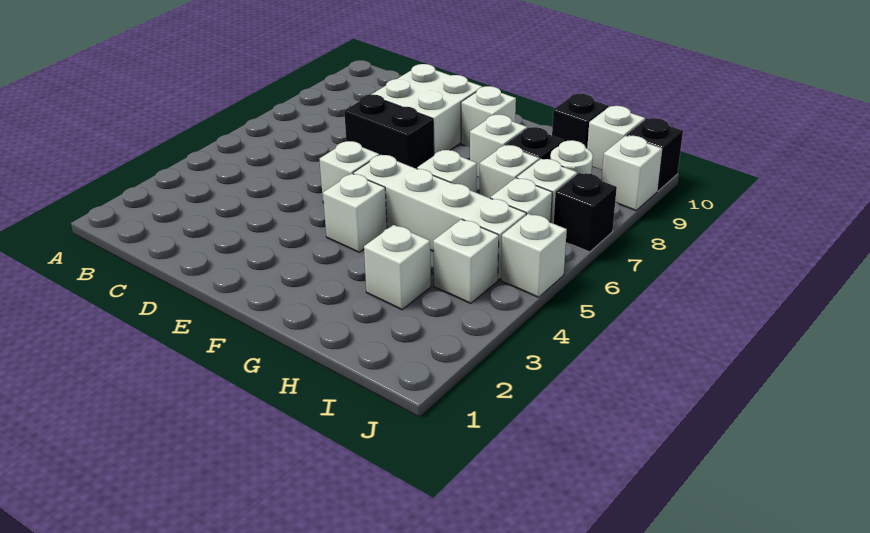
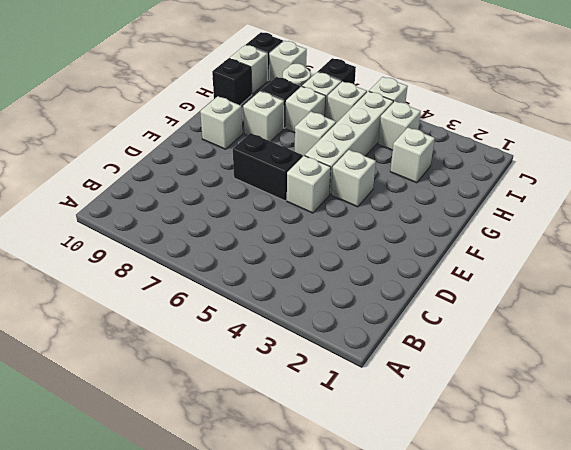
black 1x2 brick [344,95,434,169] -> black 1x2 brick turned to [233,133,303,201]
white 2x2 brick [371,64,482,154] -> none

